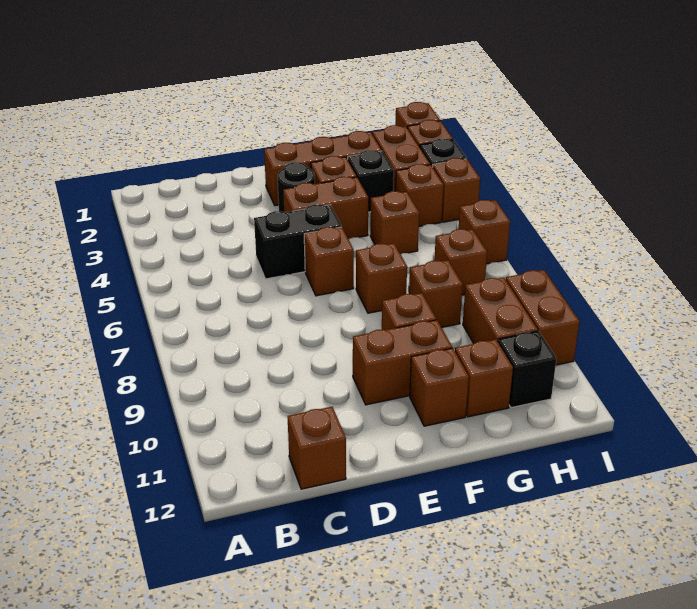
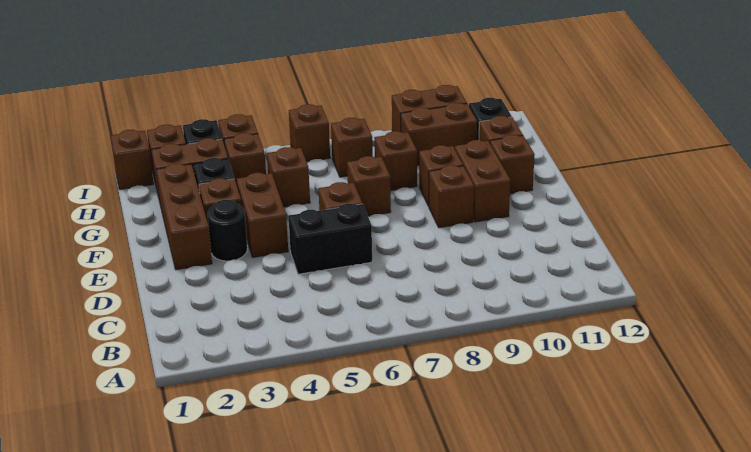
brown 1x1 brick [288,407,346,489] -> brown 1x1 brick moved to [429,165,474,228]
black 1x2 brick [254,205,342,279] -> black 1x2 brick turned to [288,204,372,274]

